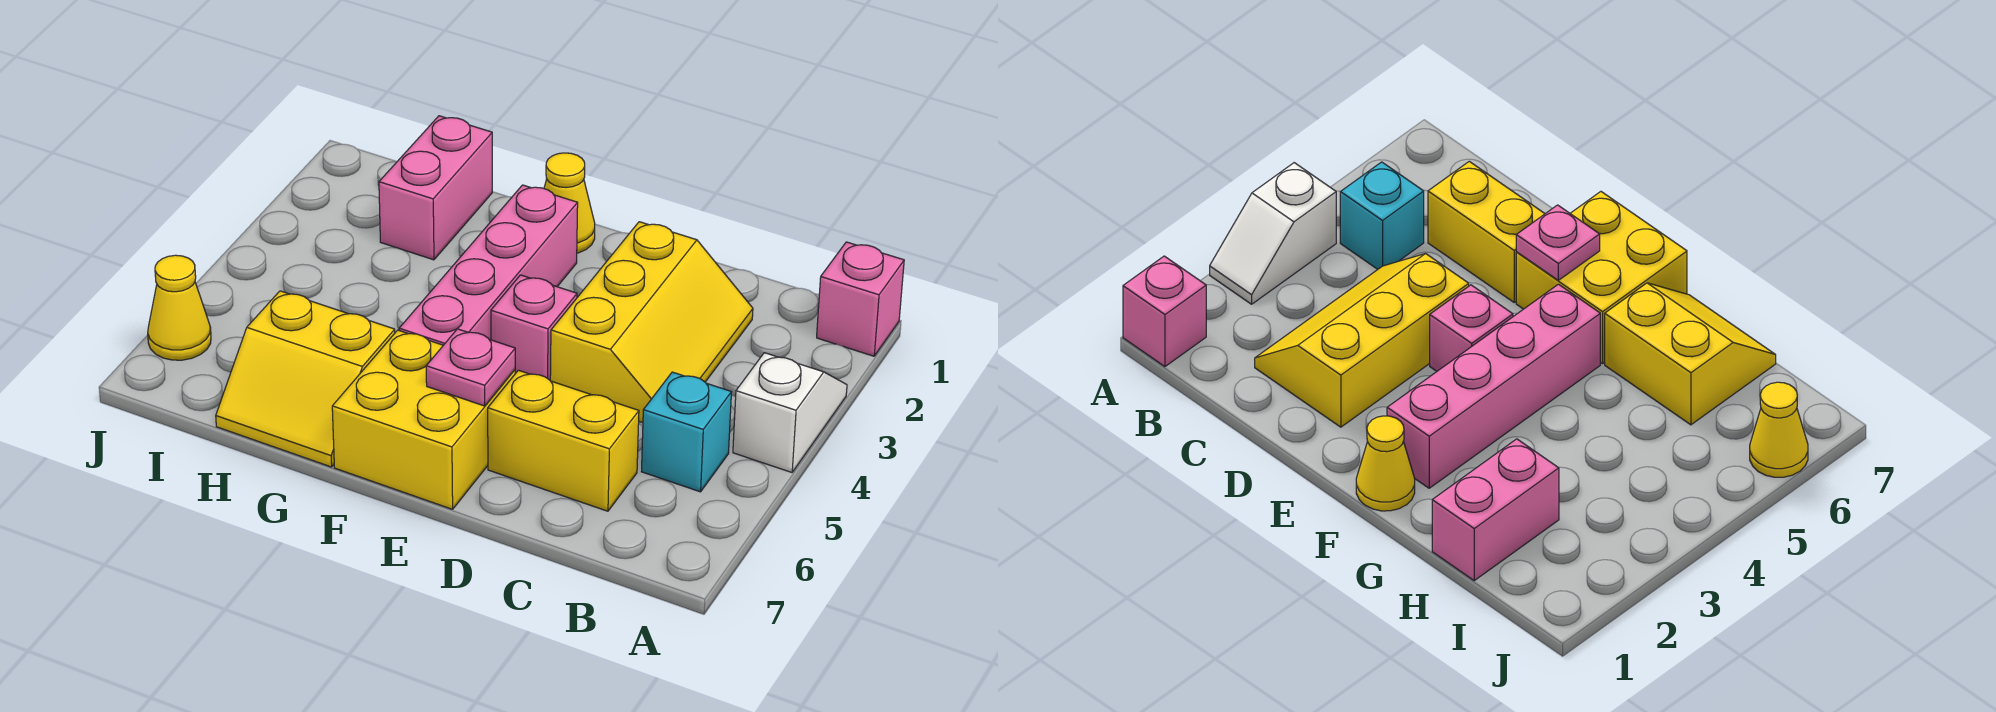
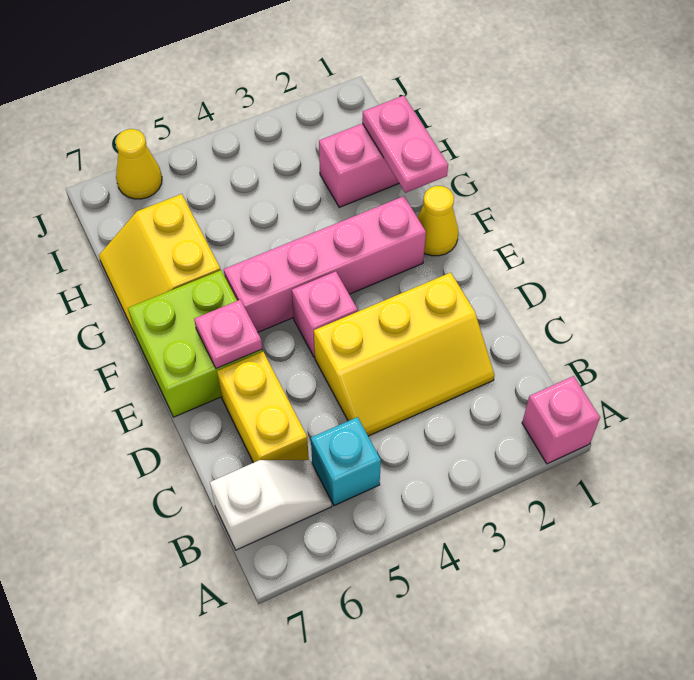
white 1x2 slope [733,353,847,472] -> white 1x2 slope moved to [210,460,332,550]
yellow 2x2 brick [332,330,515,509] -> lime 2x2 brick [128,270,263,417]
none -> pink 1x2 plate [362,96,448,193]

